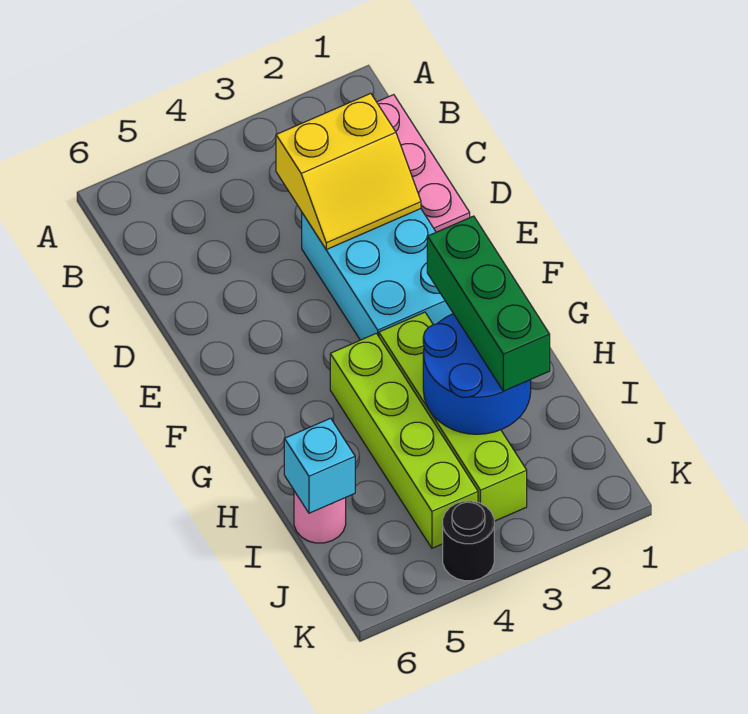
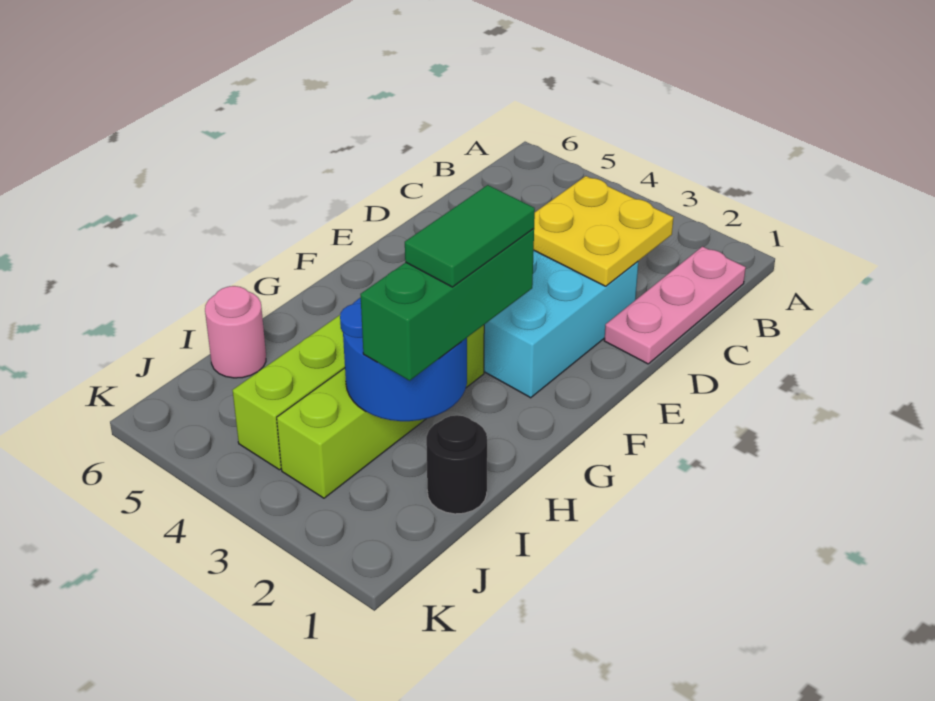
yellow 2x2 slope [276,93,421,250] -> yellow 2x2 plate [534,176,674,286]
none -> green 1x2 tile [405,185,535,287]
cyan 1x1 brick [284,418,355,513] -> none
black 1x1 round brick [443,501,494,581] -> black 1x1 round brick moved to [426,415,487,514]

